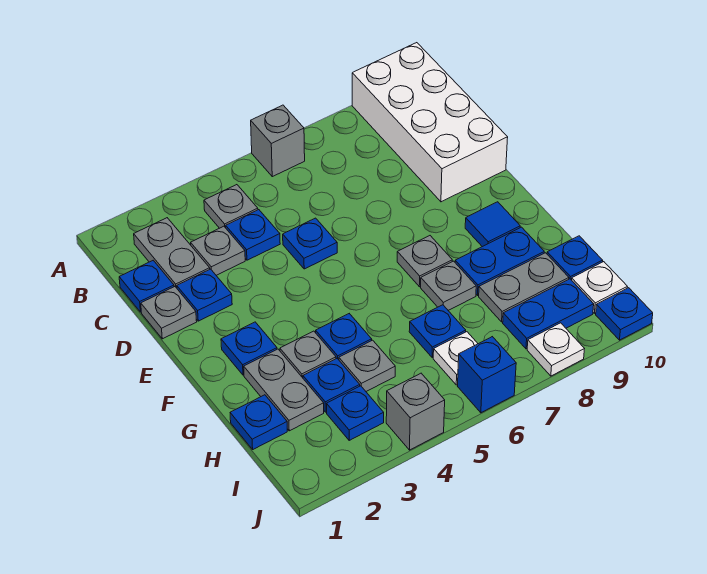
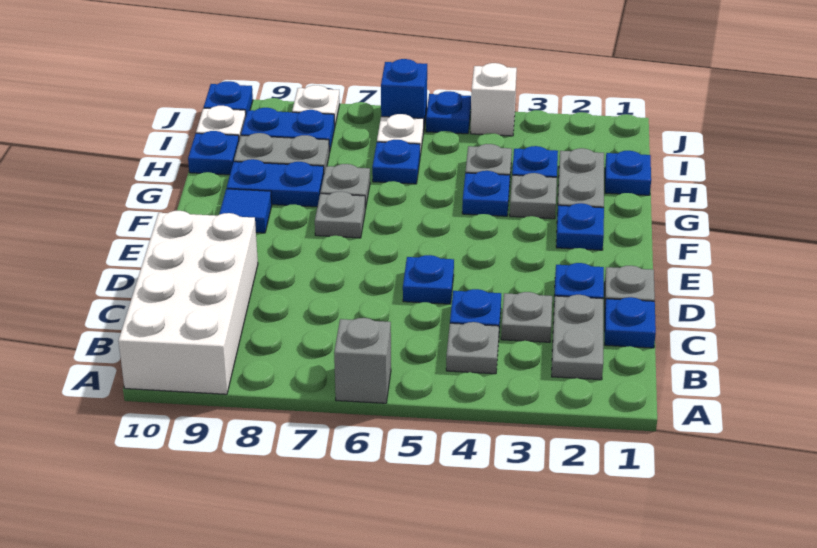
blue 1x1 plate [327,386,384,440] -> blue 1x1 plate moved to [426,91,471,134]
grey 1x1 brick [386,373,445,450] -> white 1x1 brick [471,63,517,136]

